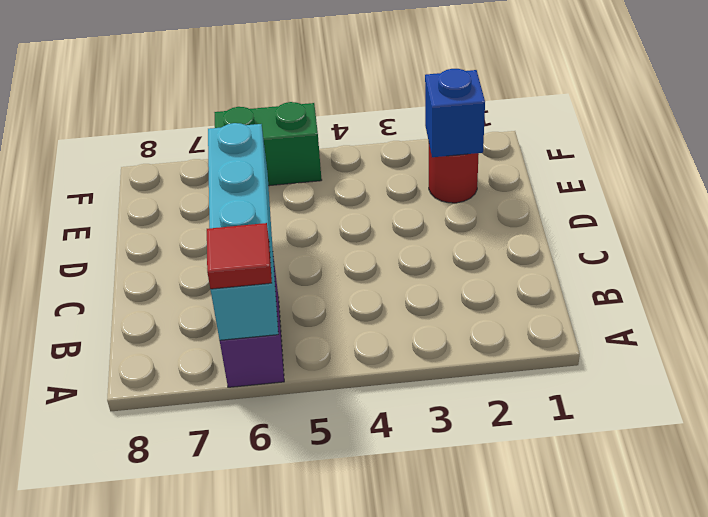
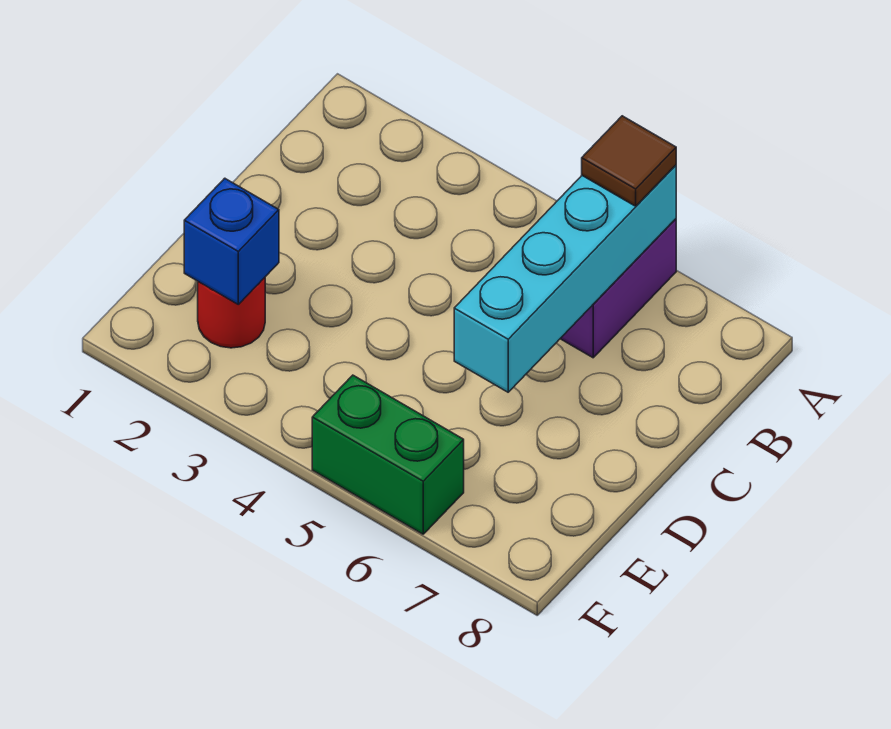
red 1x1 tile [207,223,272,289] -> brown 1x1 tile [582,116,676,206]

